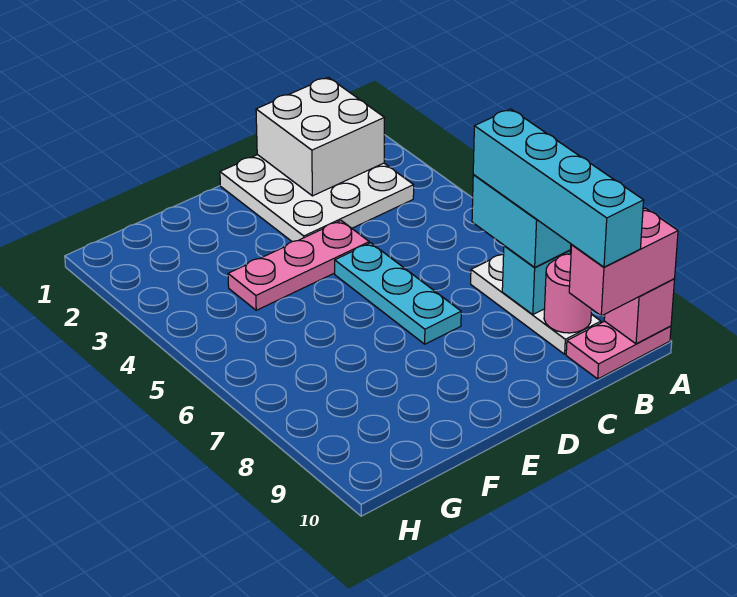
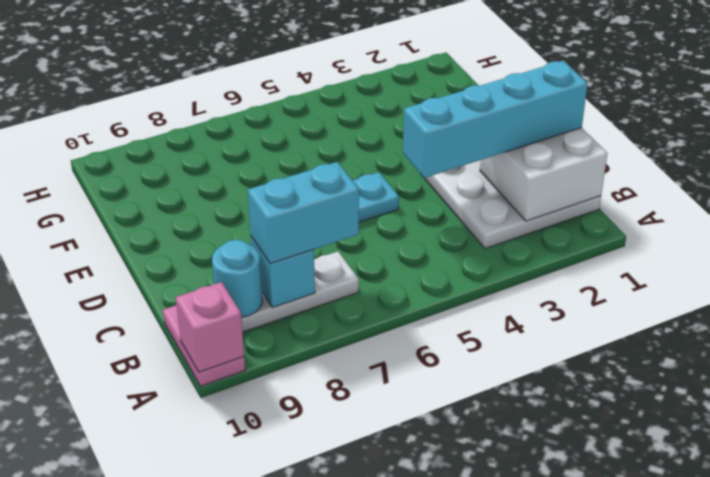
pink 1x2 brick [569,208,678,316] -> none
cyan 1x4 brick [473,109,644,267] -> cyan 1x4 brick moved to [403,61,588,178]
pink 1x1 round brick [544,254,592,333] -> cyan 1x1 round brick [212,240,263,317]
pink 1x3 plate [228,221,369,310] -> none

